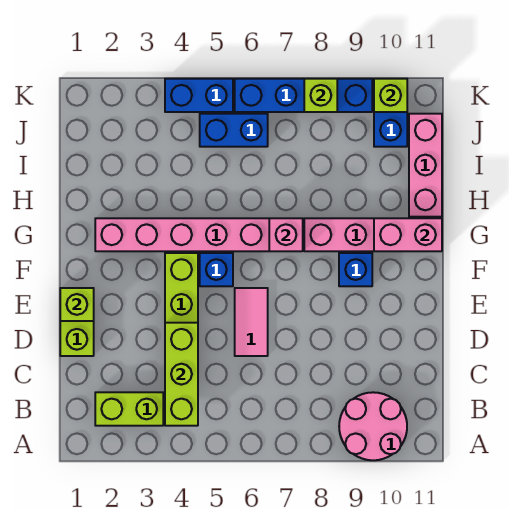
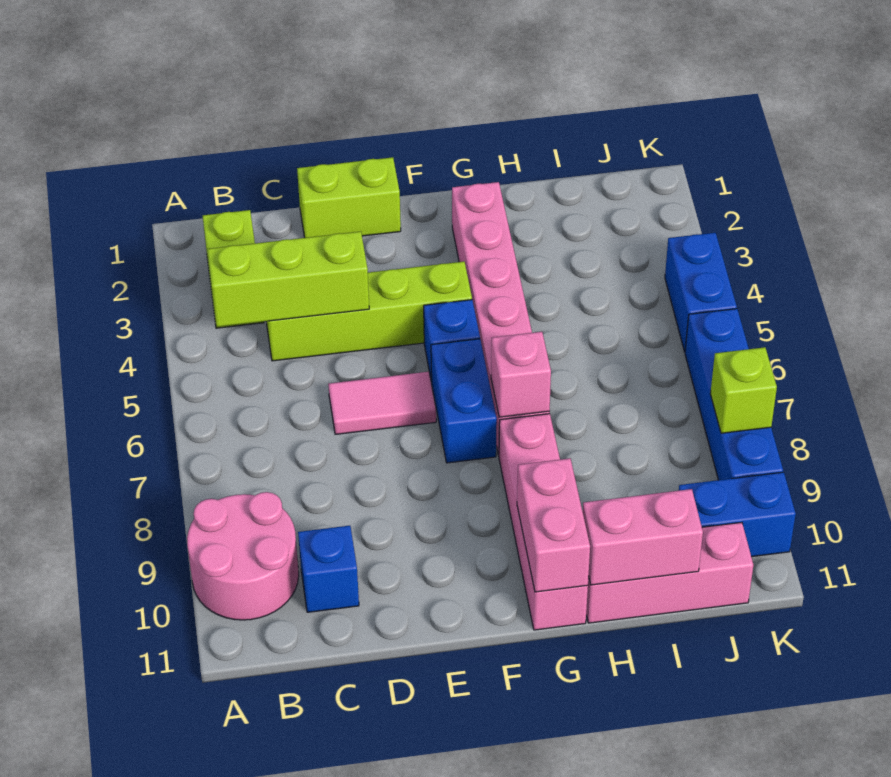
lime 1x1 brick [60,288,94,321] -> none
blue 1x1 brick [339,253,372,286] -> blue 1x1 brick moved to [298,526,359,612]
none -> pink 1x2 brick [583,489,703,585]
blue 1x2 brick [200,114,268,147] -> blue 1x2 brick moved to [431,339,497,463]
lime 1x1 brick [374,79,407,112] -> none

